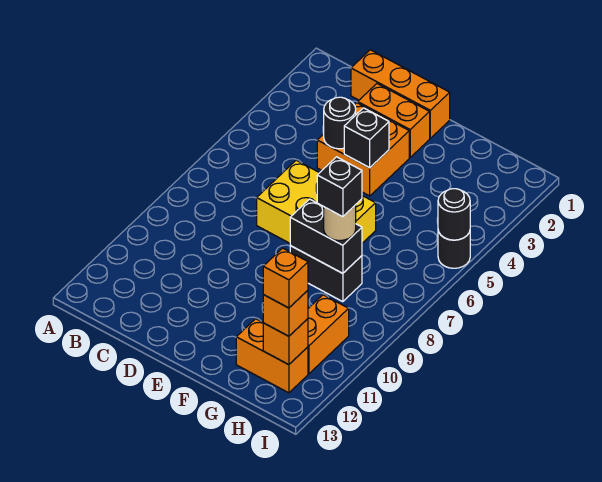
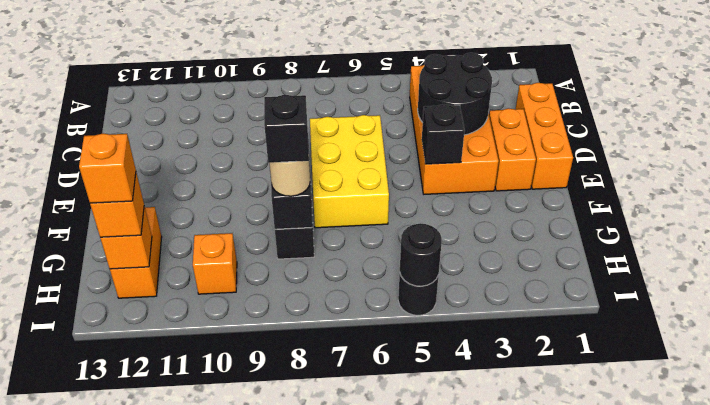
orange 2x2 brick [317,103,409,196] -> orange 2x4 brick [410,65,499,194]
black 1x1 round brick [324,97,356,149] -> black 2x2 round brick [418,53,492,135]
orange 1x2 brick [308,295,349,373] -> orange 1x1 brick [193,233,237,294]

